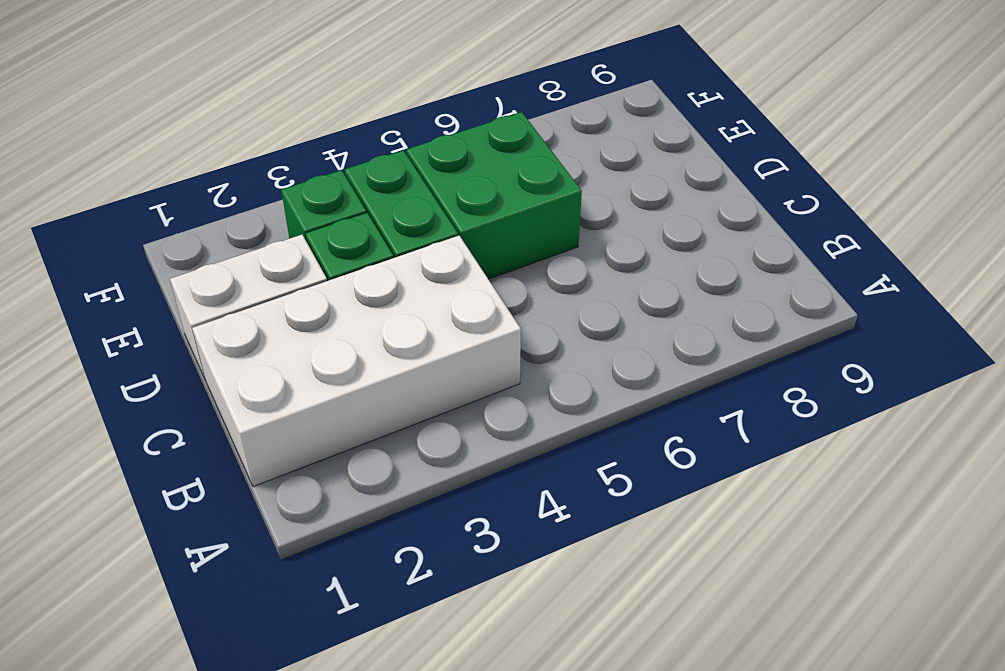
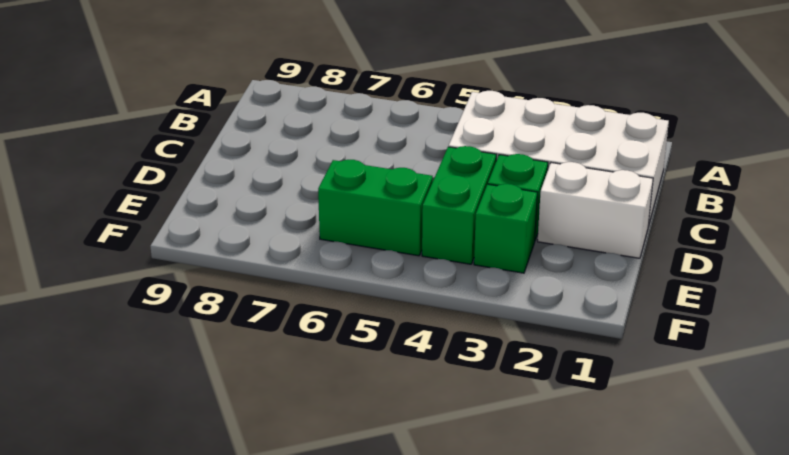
green 2x2 brick [406,112,582,279] -> green 1x2 brick [318,160,433,256]

